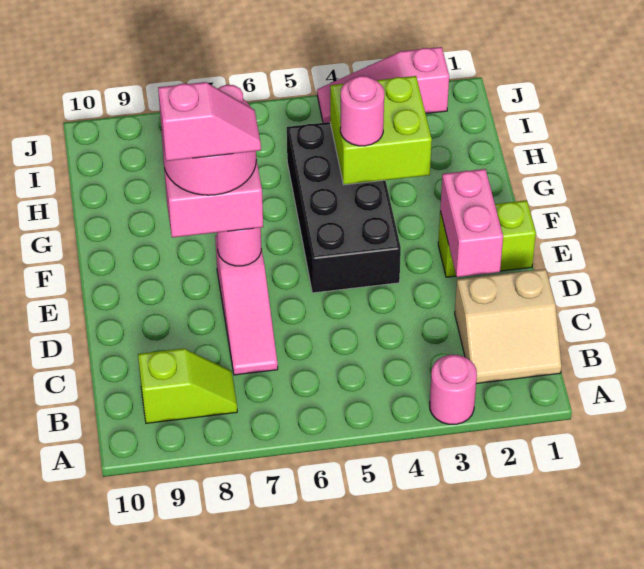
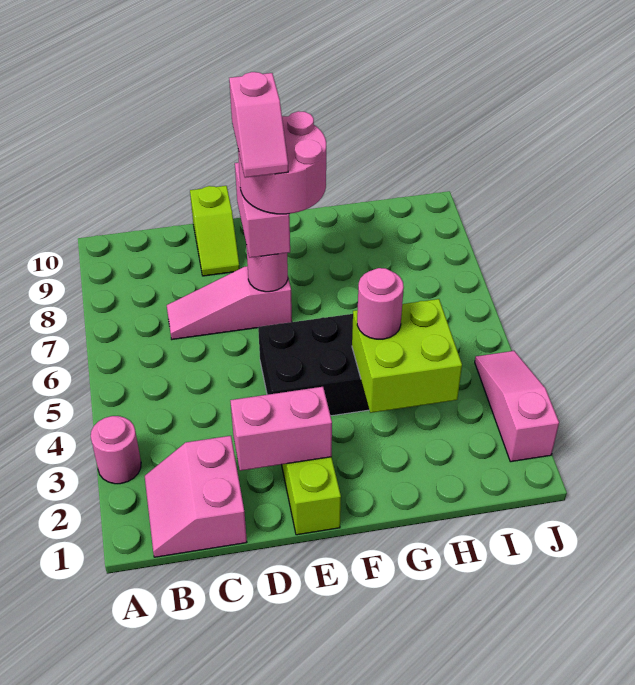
tan 2x2 slope [455,269,561,384] -> pink 2x2 slope [145,436,247,557]
lime 1x2 slope [138,348,237,423] -> lime 1x2 slope moved to [190,186,240,276]

